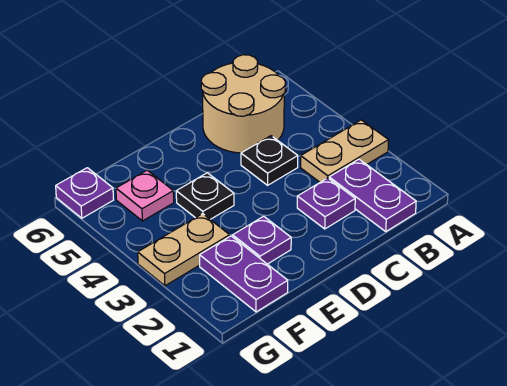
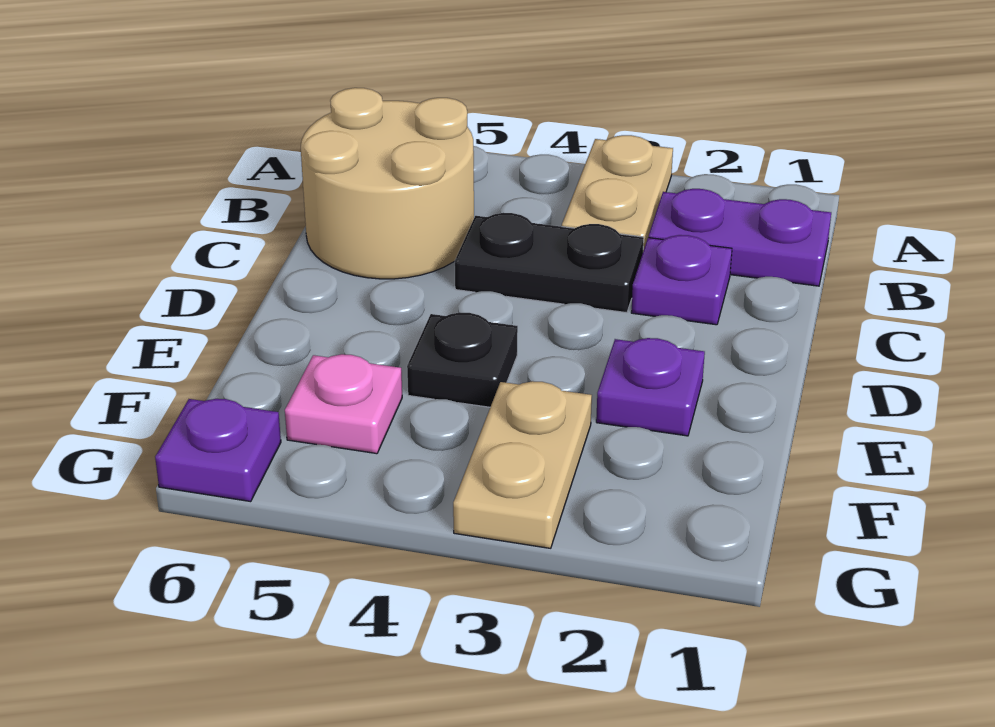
black 1x1 plate [241,136,298,185] -> black 1x2 plate [455,213,644,313]
purple 1x2 plate [200,236,288,312] -> none

